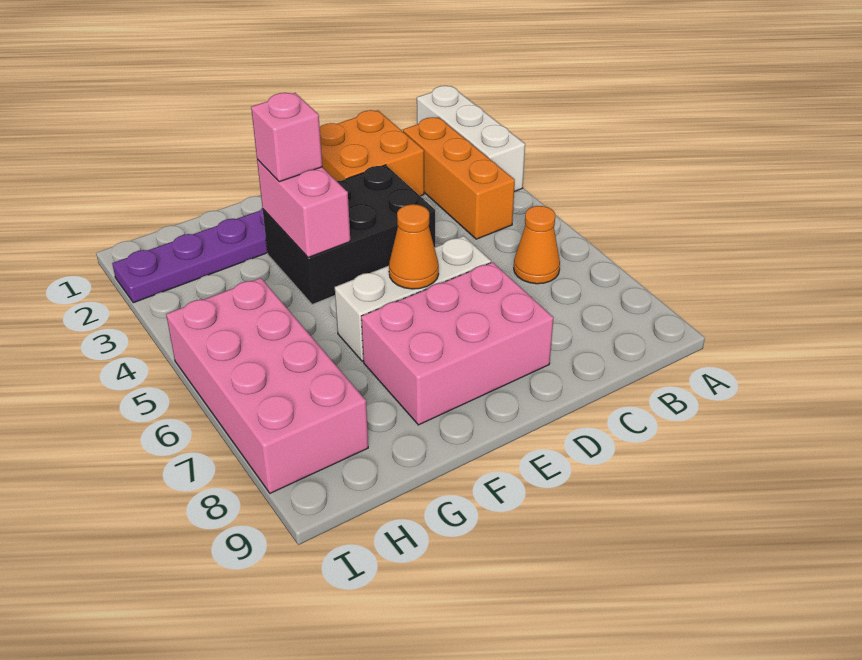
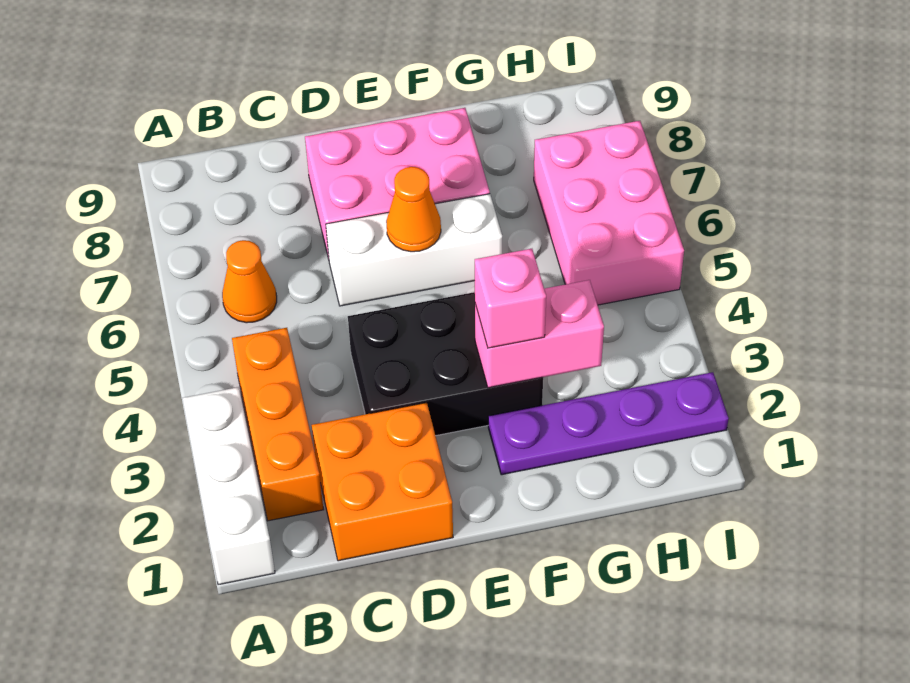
pink 1x2 brick [257,160,350,257] -> pink 1x2 brick turned to [475,280,604,388]
pink 2x4 brick [166,278,368,493] -> pink 2x3 brick [534,121,684,305]

